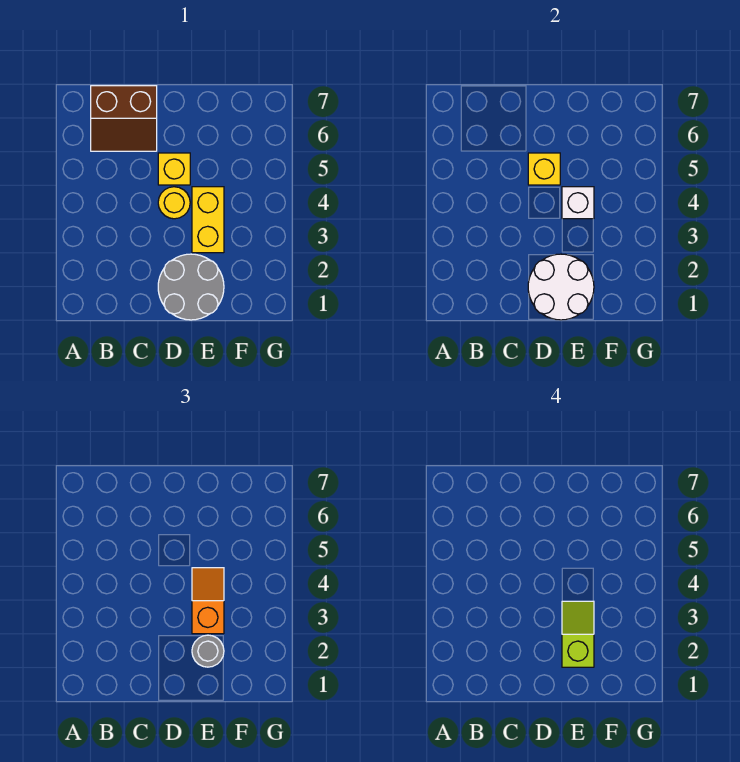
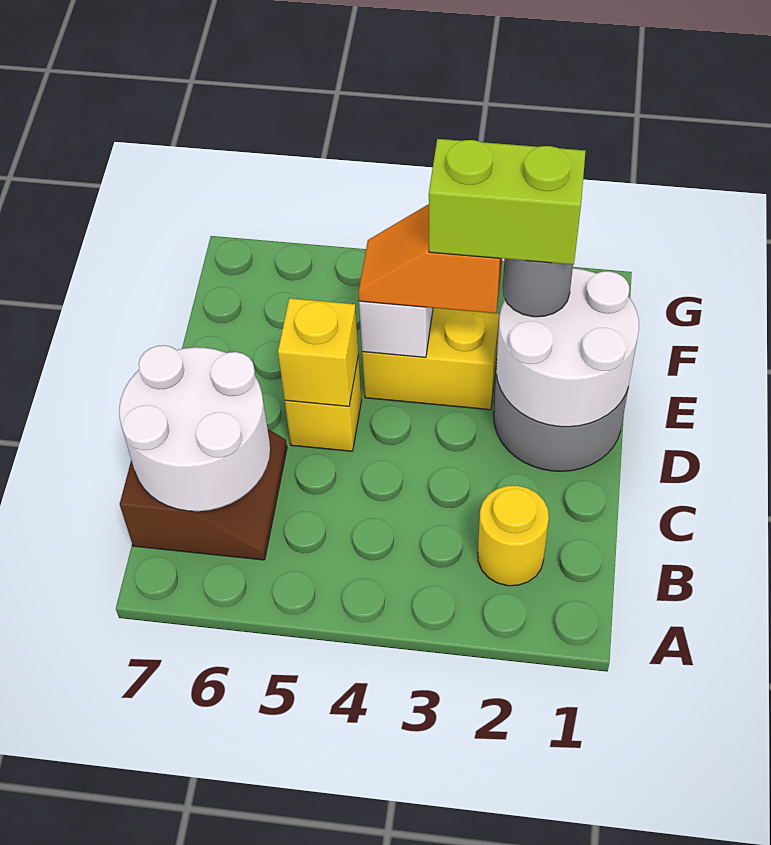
none -> white 2x2 round brick [119,345,270,511]
yellow 1x1 round brick [158,187,190,219] -> yellow 1x1 round brick moved to [478,486,549,586]
lime 1x2 slope [562,601,594,667] -> lime 1x2 brick [429,139,586,265]

